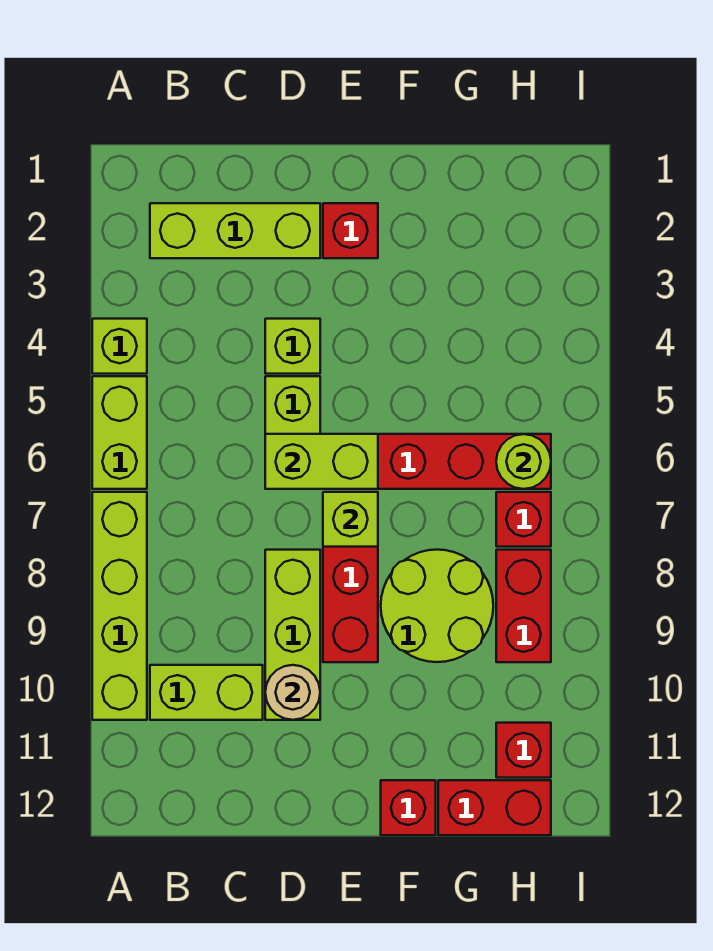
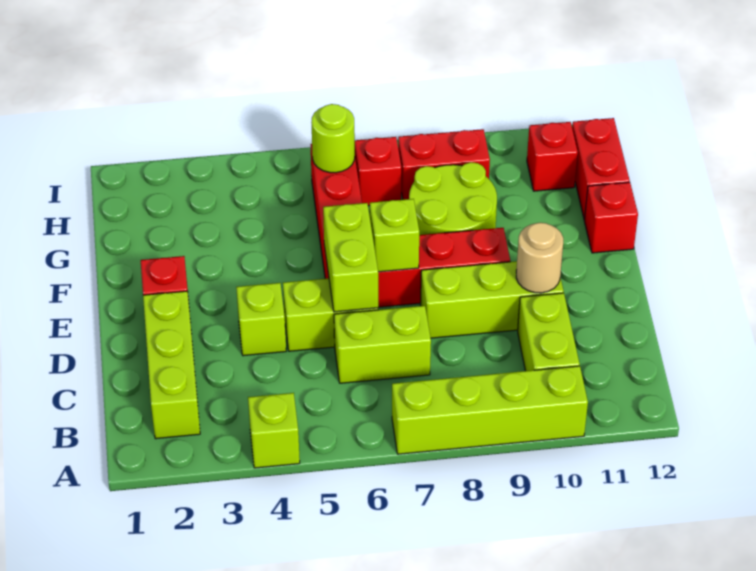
lime 1x2 brick [92,376,147,489] -> lime 1x2 brick moved to [334,306,431,383]

